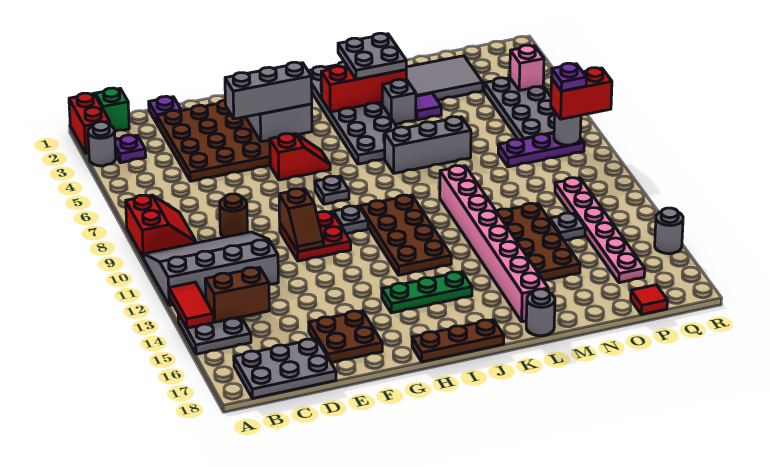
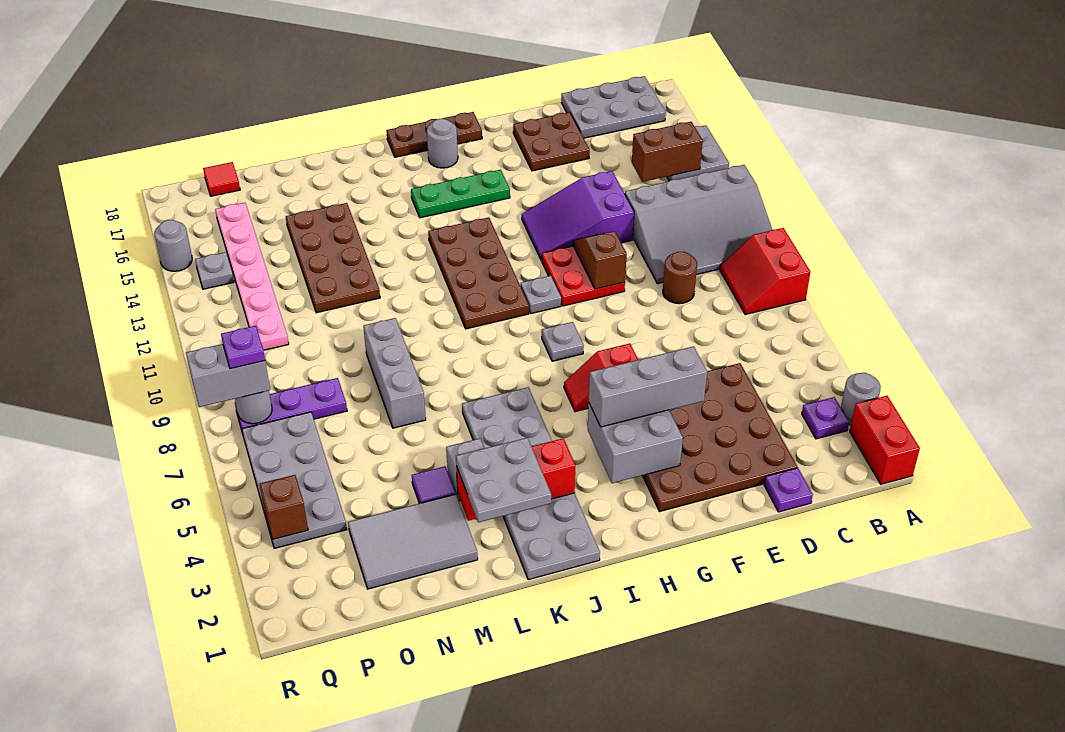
red 1x2 tile [169,282,213,328] -> none
green 1x1 brick [95,88,129,131] -> none
none -> purple 2x3 slope [522,171,634,261]
grey 1x3 brick [385,117,471,173] -> grey 1x3 brick turned to [363,318,426,428]
pink 1x8 brick [440,166,548,322] -> none
grey 1x1 round brick [526,289,555,336] -> grey 1x1 round brick moved to [427,119,458,168]
grey 1x1 plate [550,213,585,241] -> grey 1x1 plate moved to [195,252,234,289]
pink 1x1 brick [510,45,544,91] -> brown 1x1 brick [259,475,308,539]
red 1x2 brick [551,68,612,119] -> grey 1x2 brick [186,344,270,407]

